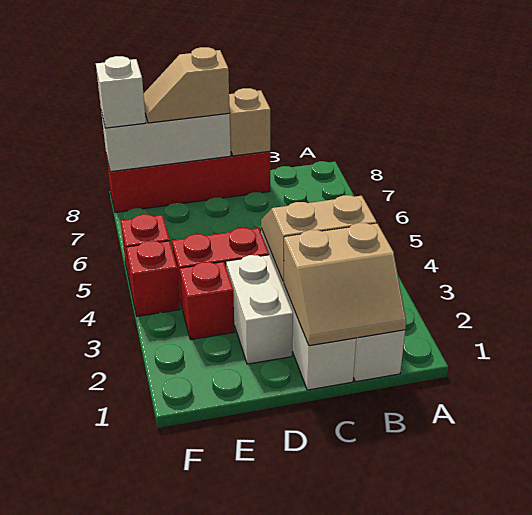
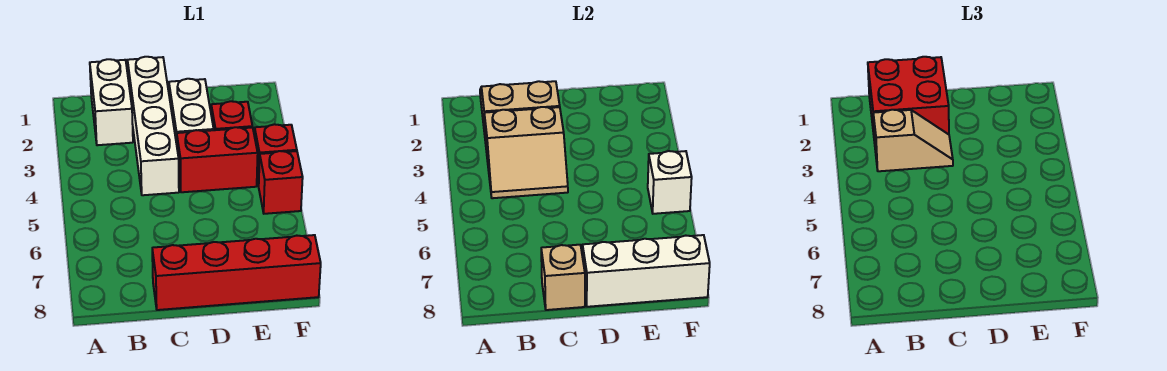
none -> red 2x2 brick [868,57,949,143]
tan 1x2 slope [144,47,230,123] -> tan 1x2 slope moved to [873,110,953,171]
white 1x1 brick [96,56,146,128] -> white 1x1 brick moved to [648,151,692,214]

